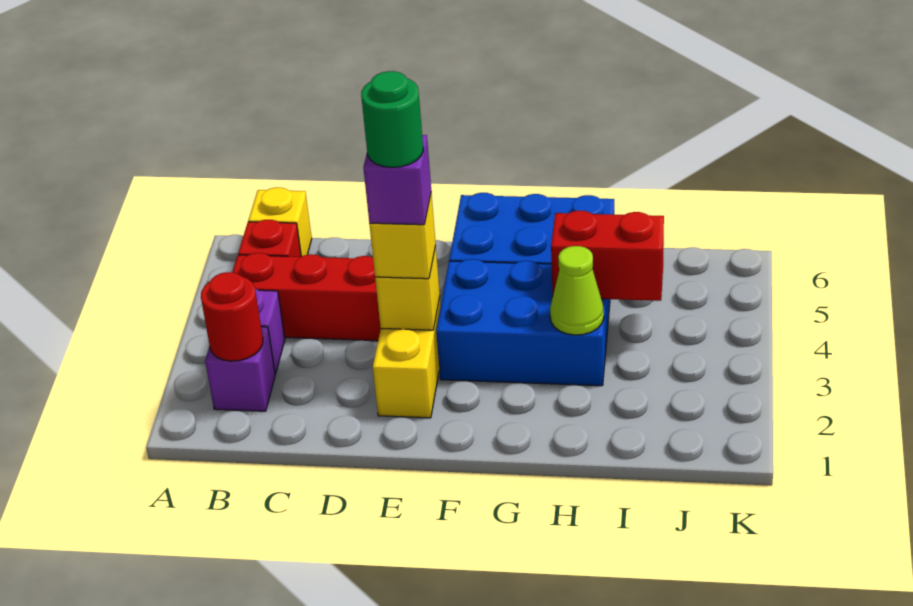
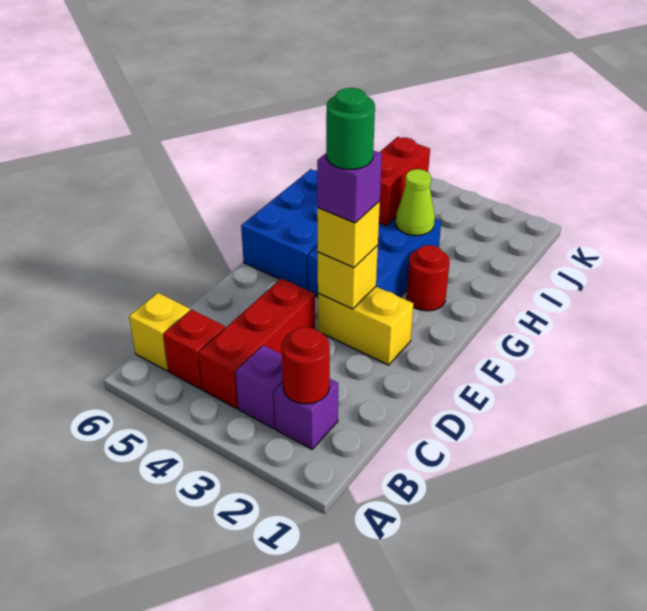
none -> red 1x1 round brick [407,245,450,311]

